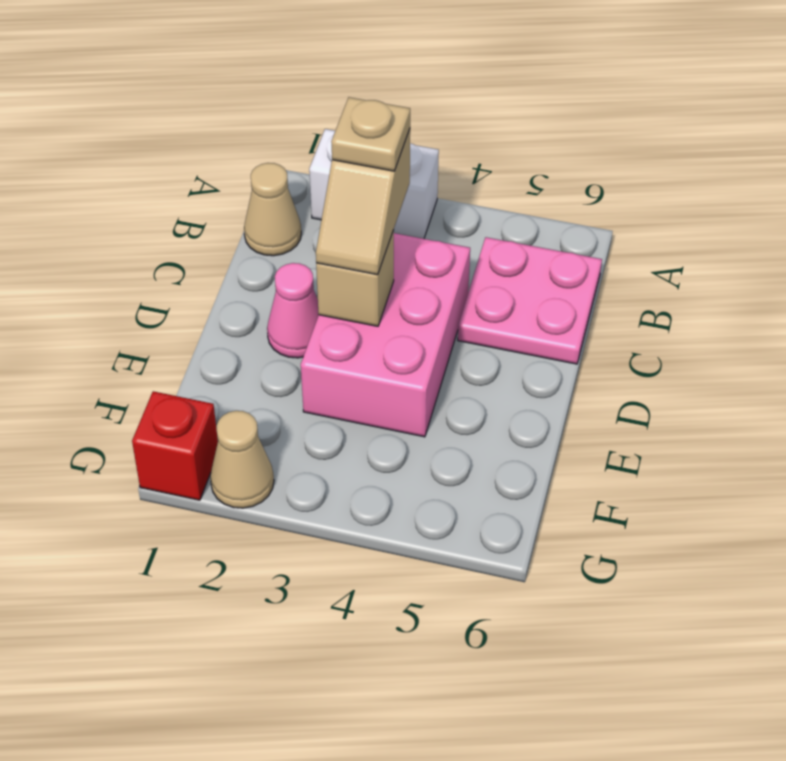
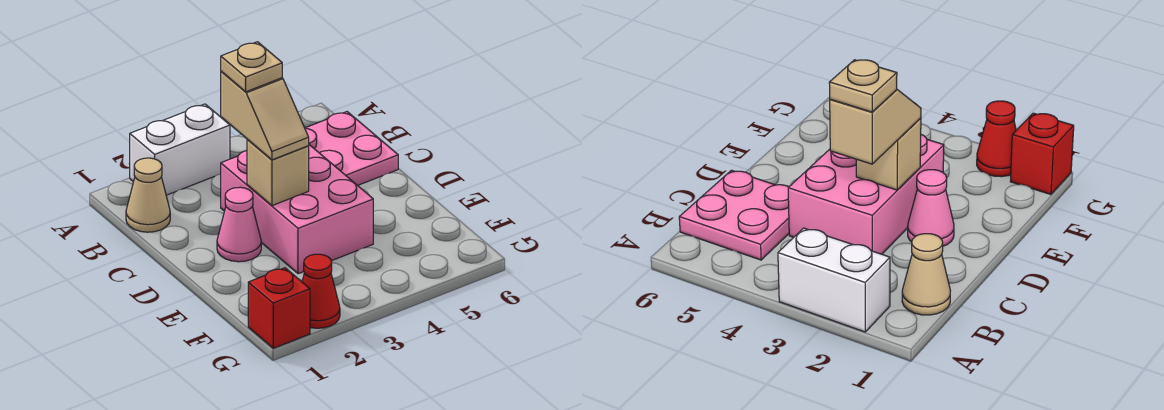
tan 1x1 cone [210,411,274,508] -> red 1x1 cone [302,254,340,328]

